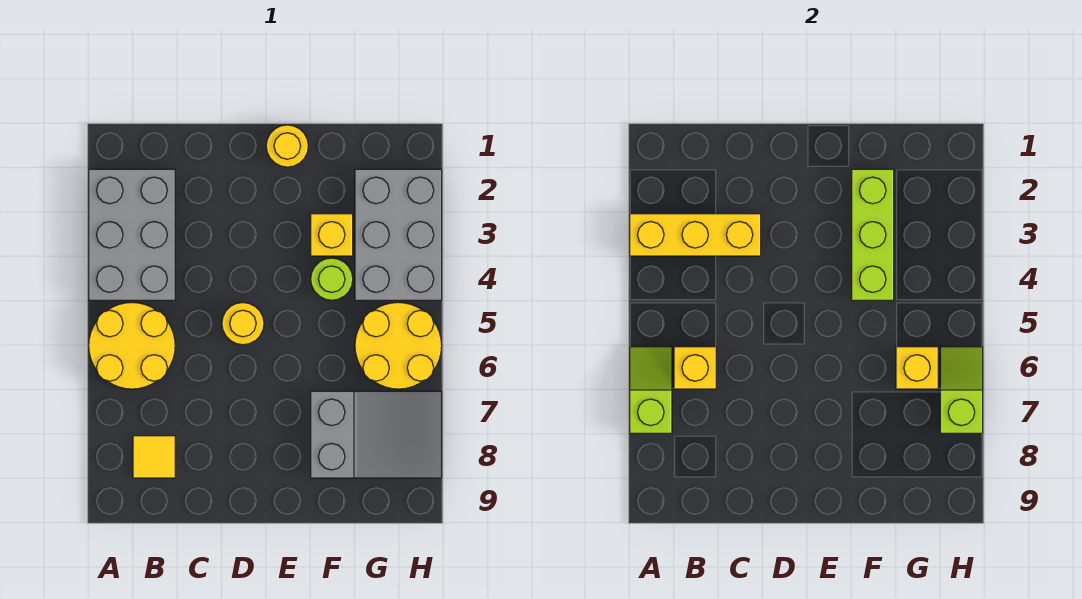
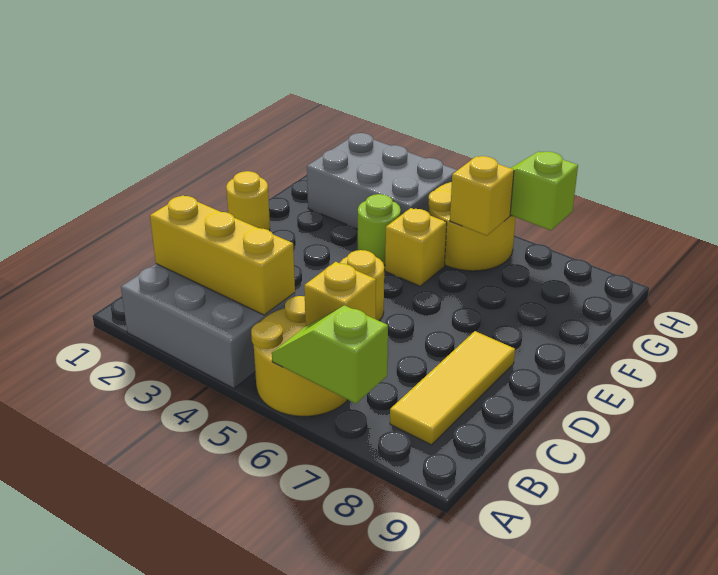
yellow 1x3 brick [630,214,761,256] -> yellow 1x3 brick turned to [150,195,295,315]
yellow 1x1 tile [133,436,175,478] -> yellow 1x3 tile [390,331,515,445]
lime 1x3 brick [852,169,894,300] -> none
yellow 1x1 brick [311,214,353,256] -> yellow 1x1 brick moved to [385,208,447,286]
grey 2x3 slope [311,391,442,478] -> none

